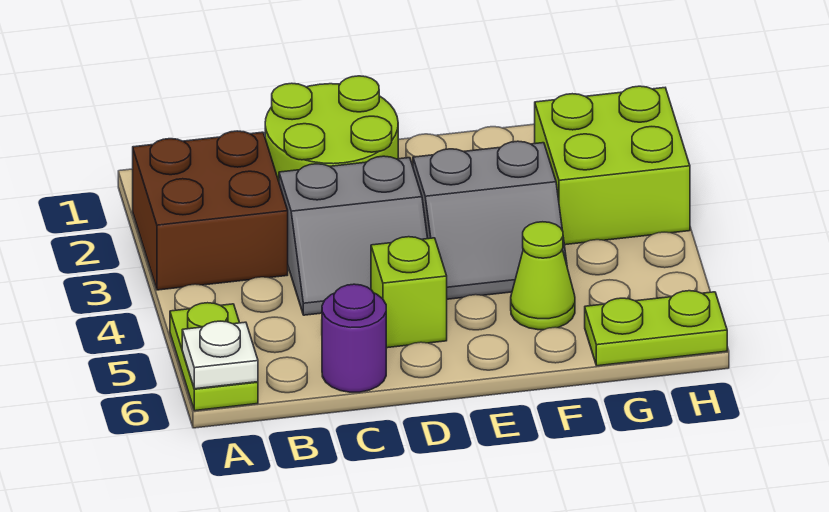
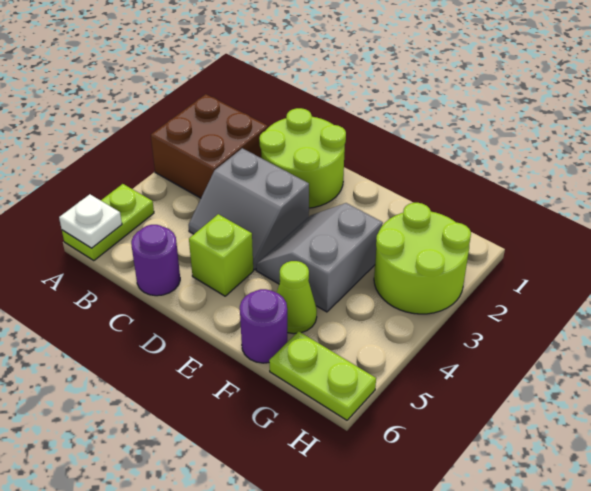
grey 2x2 slope [413,141,567,299] -> grey 2x2 slope turned to [256,203,383,312]
none -> purple 1x1 round brick [240,289,287,363]
lime 2x2 brick [535,86,690,245] -> lime 2x2 round brick [374,203,471,314]

